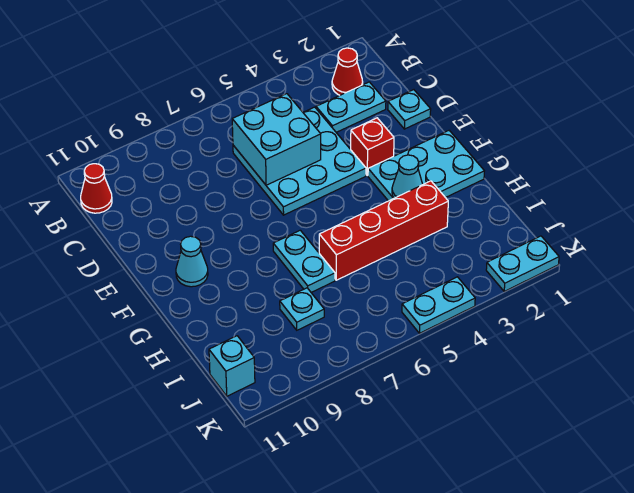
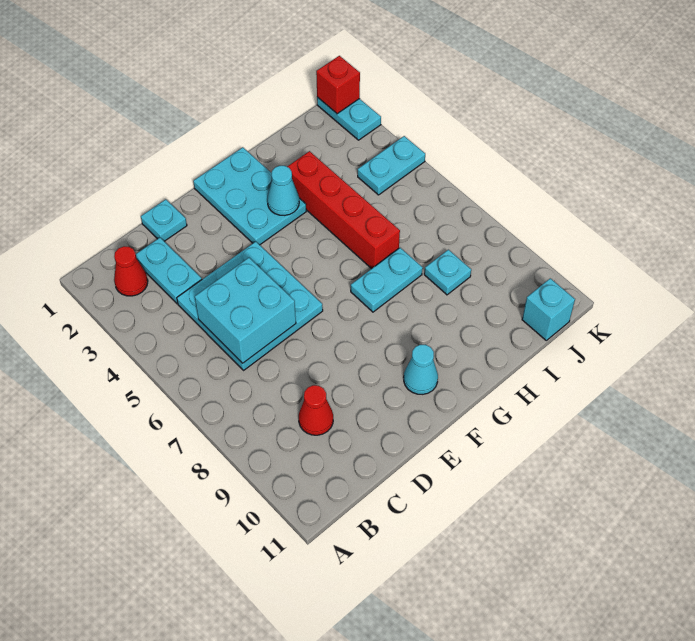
red 1x1 cone [81,164,112,213] -> red 1x1 cone moved to [299,385,333,435]
red 1x1 brick [351,118,394,175] -> red 1x1 brick moved to [316,56,360,114]
cyan 1x2 plate [402,277,475,333] -> cyan 1x2 plate turned to [358,136,425,195]

